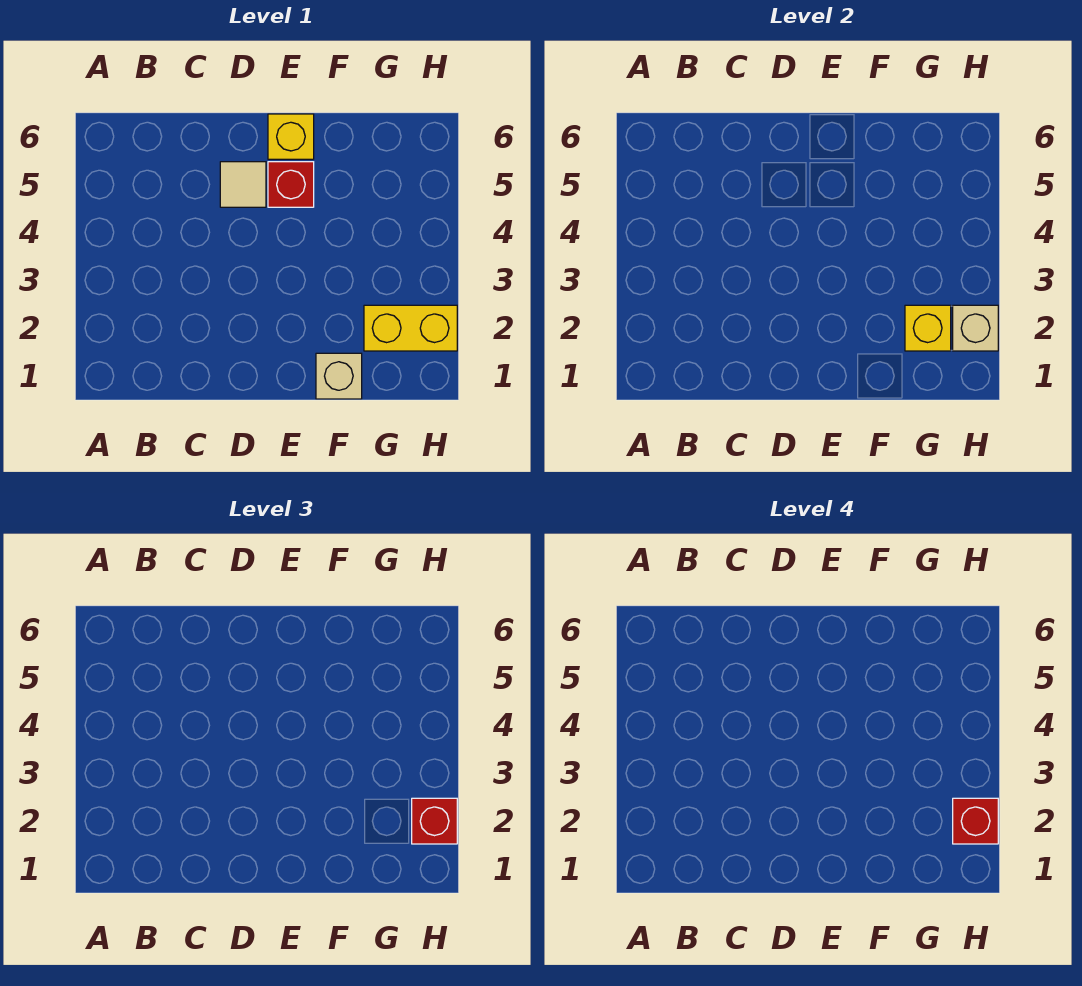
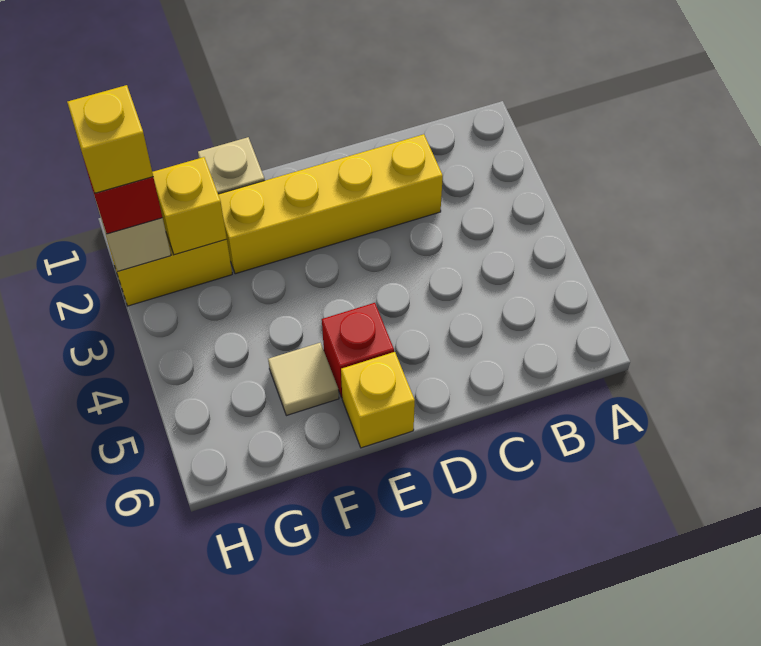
none -> yellow 1x4 brick [218,134,443,274]
tan 1x1 tile [220,162,266,207] -> tan 1x1 tile moved to [268,343,339,416]
red 1x1 brick [953,798,998,844] -> yellow 1x1 brick [67,85,153,193]

